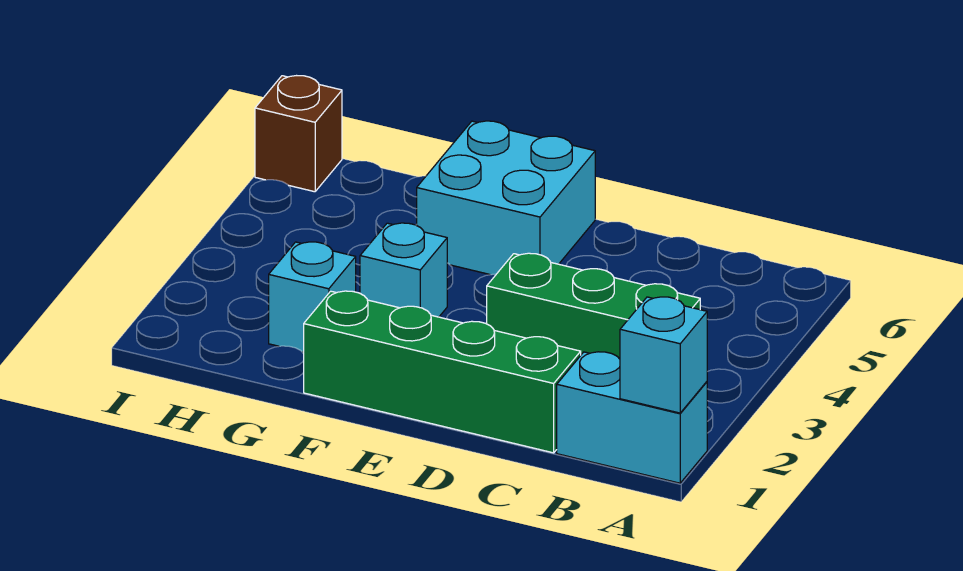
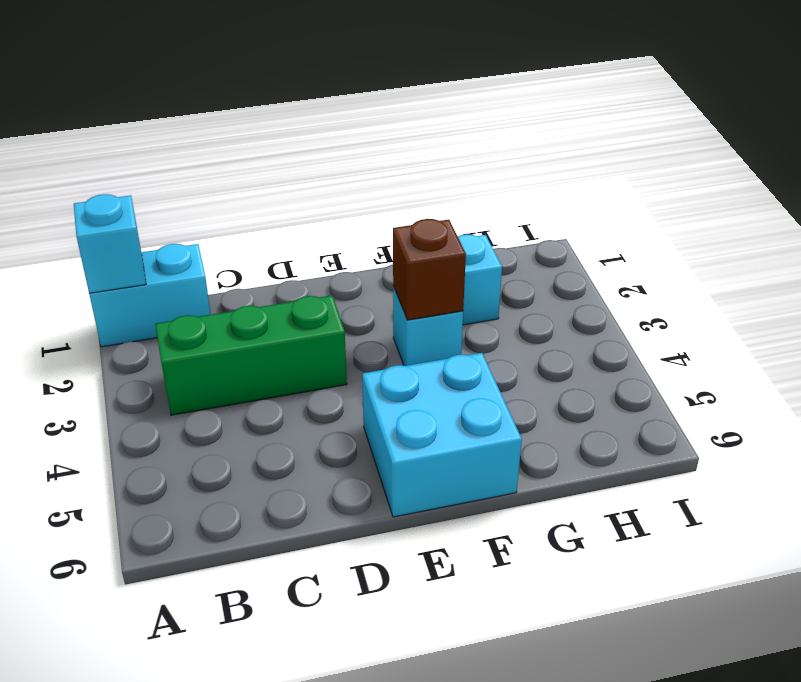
green 1x4 brick [304,291,581,453] -> none
brown 1x1 brick [255,76,342,192] -> brown 1x1 brick moved to [393,219,466,320]

